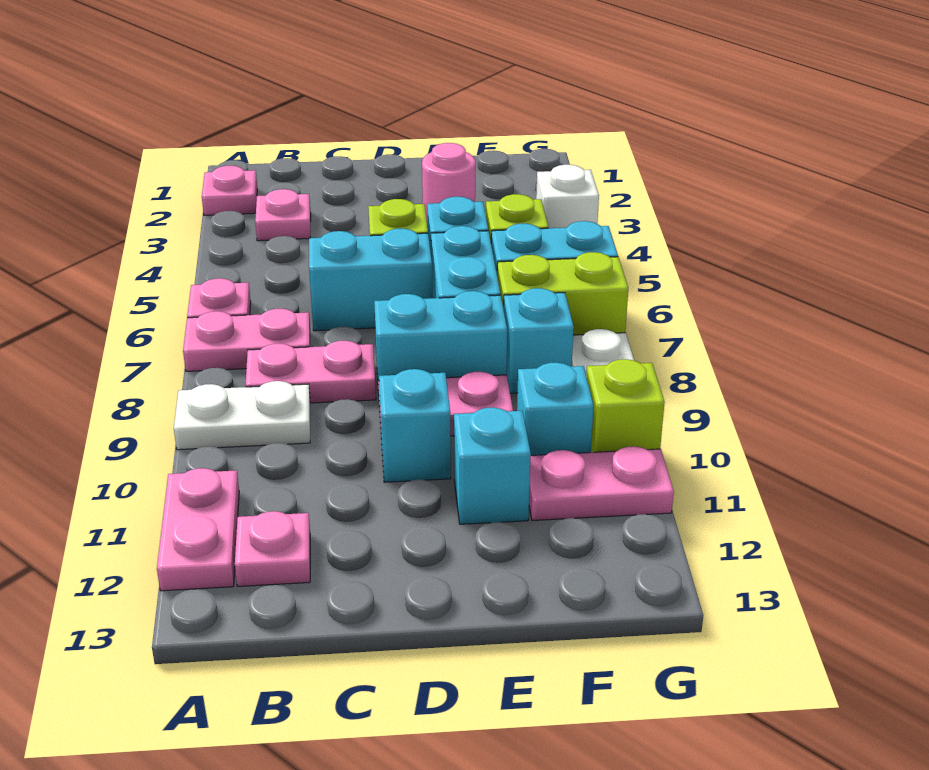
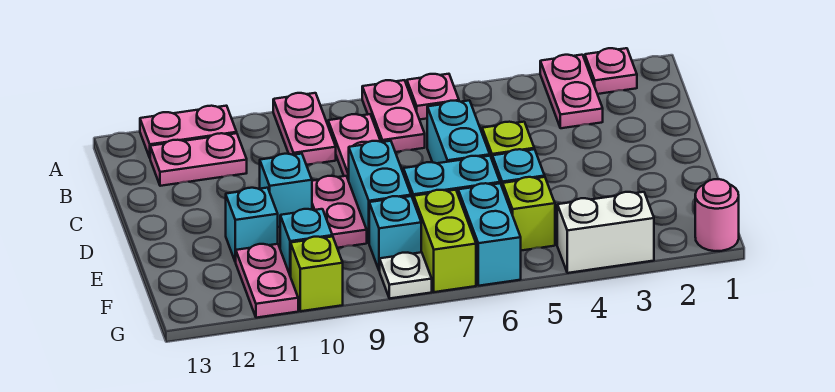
white 1x2 plate [174,381,310,450] -> pink 1x2 plate [273,93,336,165]
pink 1x1 plate [255,189,311,241] -> pink 1x2 plate [540,55,603,128]
pink 1x1 plate [235,511,310,586] -> pink 1x2 plate [150,133,247,186]
pink 1x1 round brick [422,143,475,227] -> pink 1x1 round brick moved to [695,179,739,251]
white 1x1 brick [536,165,599,228] -> white 1x2 brick [557,192,654,273]

